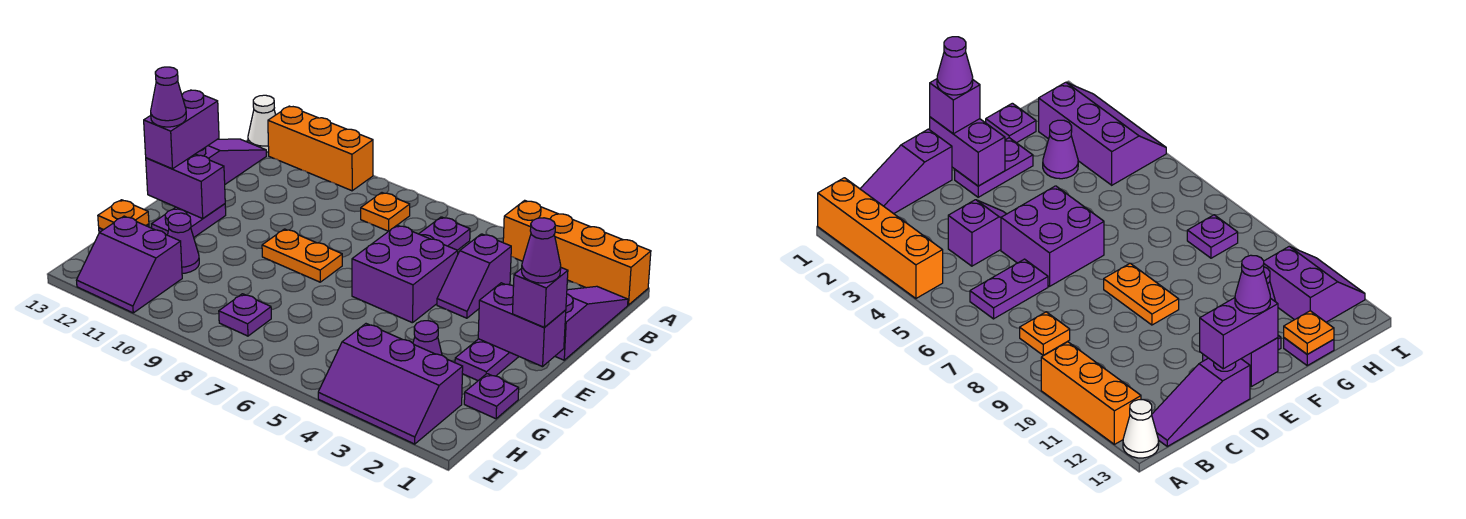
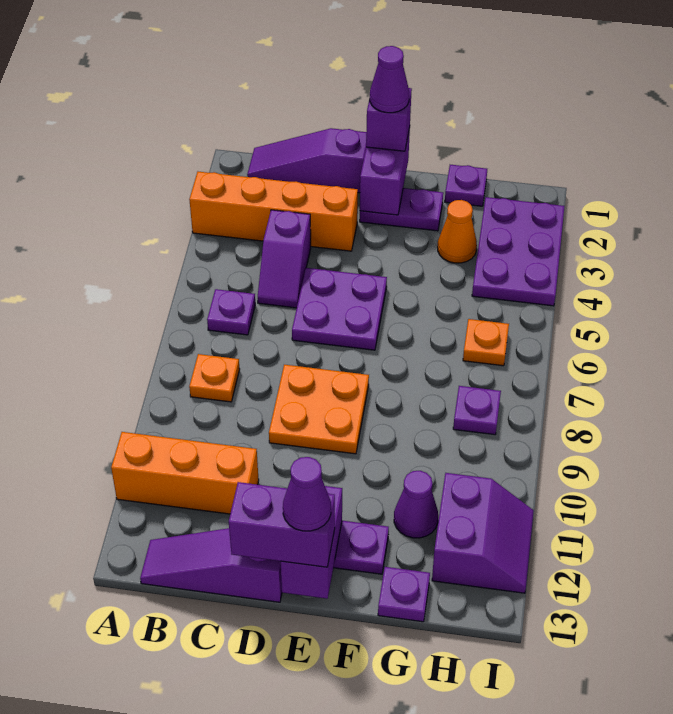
orange 1x4 brick [503,200,651,305] -> orange 1x4 brick turned to [189,172,358,251]
orange 1x3 brick [268,106,373,191] -> orange 1x3 brick turned to [111,432,259,514]
white 1x1 cone [248,95,276,152] -> none
purple 1x2 plate [419,217,470,250] -> purple 1x1 plate [207,289,255,335]
purple 1x2 slope [437,234,511,318] -> purple 1x2 slope turned to [258,210,311,308]
purple 2x2 brick [352,225,458,323] -> purple 2x2 plate [292,268,387,350]
orange 1x2 plate [262,229,342,282] -> orange 2x2 plate [269,365,369,454]
purple 1x1 cone [413,321,442,355] -> orange 1x1 cone [438,200,477,263]
orange 1x1 plate [98,200,149,230] -> orange 1x1 plate moved to [463,319,509,366]
purple 2x3 slope [318,324,463,444] -> purple 2x3 plate [472,197,564,306]

